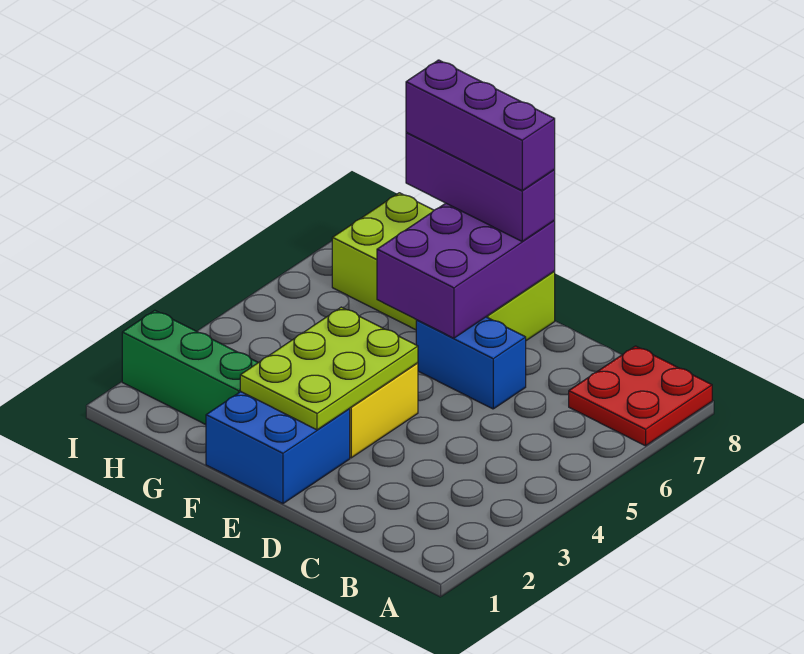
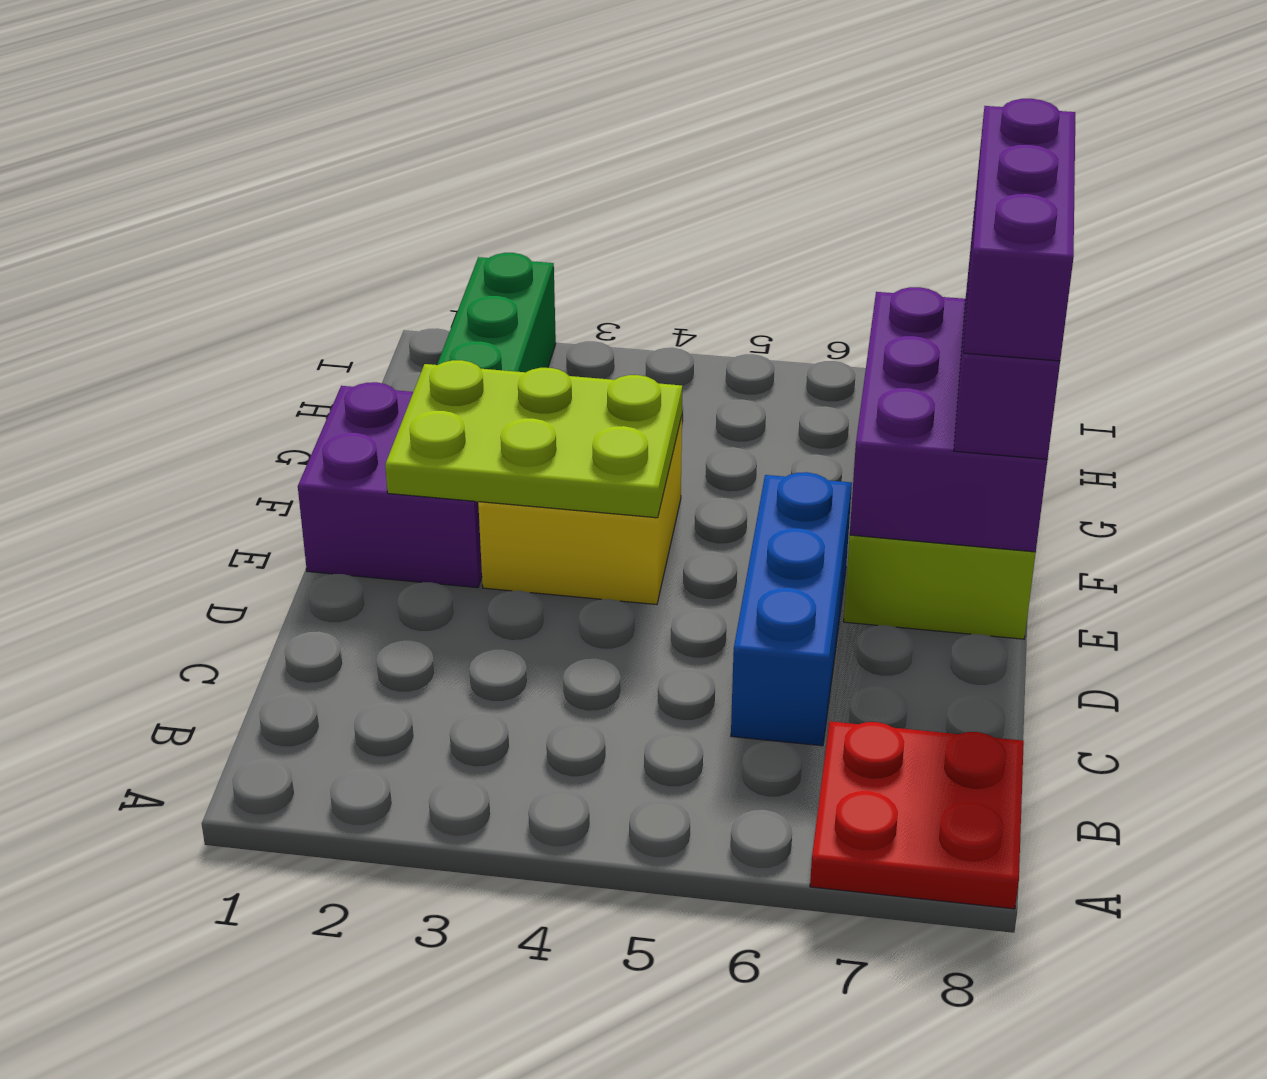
blue 1x2 brick [416,317,526,409] -> blue 1x3 brick [731,472,852,746]
blue 2x2 brick [206,391,350,504] -> purple 2x2 brick [298,382,482,588]
purple 2x3 brick [377,203,555,338] -> purple 2x3 brick turned to [850,287,1048,552]

